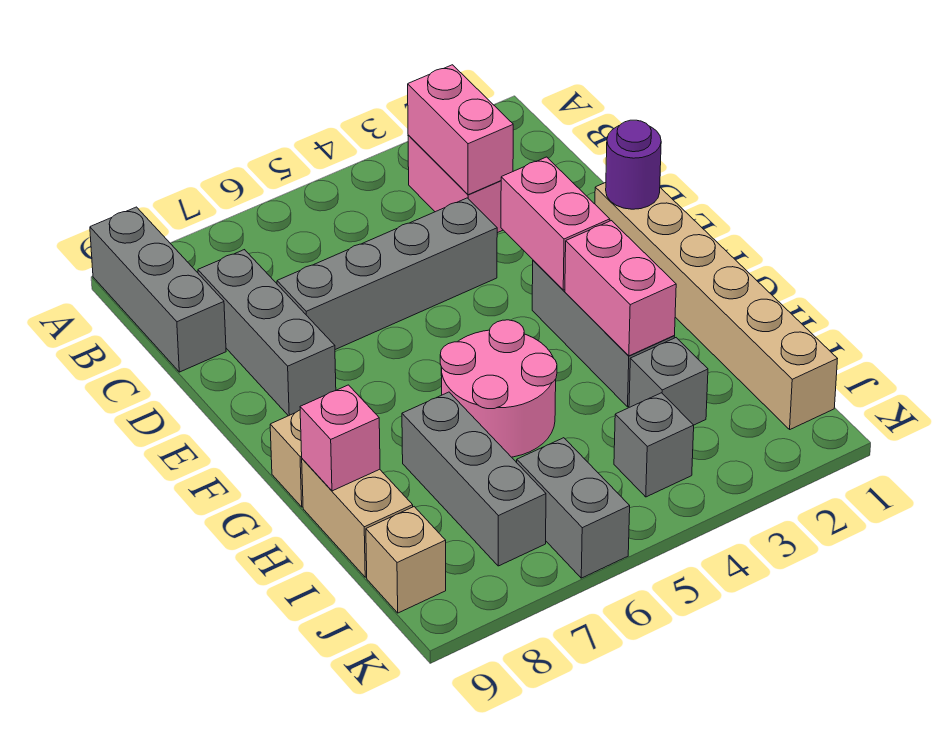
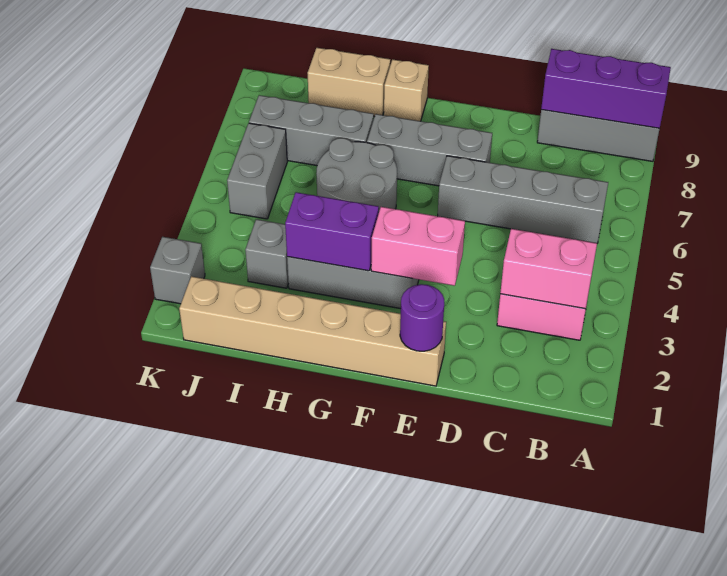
none -> purple 1x3 brick [541,49,671,128]
grey 1x3 brick [198,250,336,416] -> grey 1x3 brick moved to [367,114,492,186]
grey 1x4 brick [277,198,497,350] -> grey 1x4 brick turned to [438,156,608,243]
pink 1x2 brick [565,221,676,356] -> purple 1x2 brick [285,192,379,271]
pink 2x2 round brick [440,320,557,457] -> grey 2x2 round brick [316,138,397,211]
pink 1x1 brick [300,385,380,491] -> none
grey 1x1 brick [614,393,694,497] -> grey 1x1 brick moved to [150,237,205,304]
grey 1x2 brick [517,438,630,578] -> grey 1x2 brick turned to [227,123,287,219]
tan 1x1 brick [366,507,446,613] -> none

